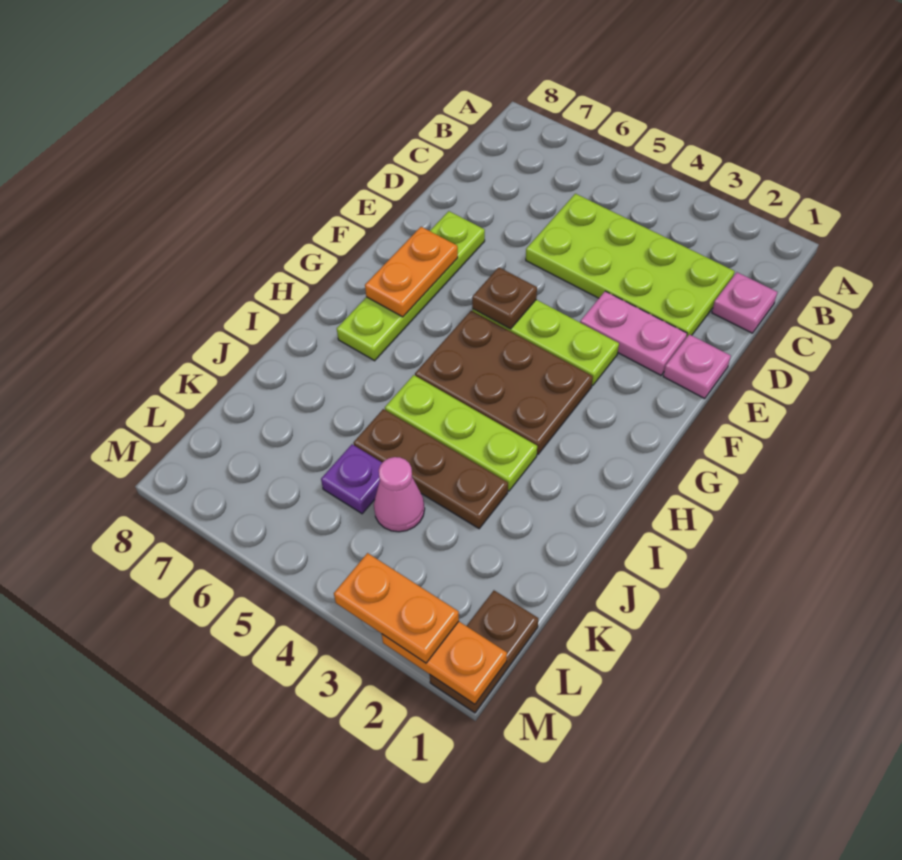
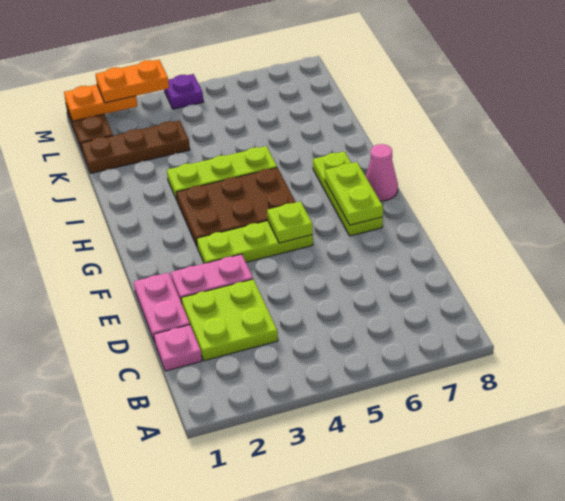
lime 2x4 plate [526,194,735,338] -> lime 2x2 plate [181,279,278,361]
pink 1x1 plate [663,334,731,399] -> pink 1x2 plate [134,273,190,343]
lime 1x4 plate [337,211,485,361] -> lime 1x3 plate [313,151,383,236]
brown 1x1 plate [472,267,537,329] -> lime 1x1 plate [267,201,313,243]
orange 1x2 plate [365,227,458,317] -> lime 1x2 plate [325,162,383,225]
brown 1x3 plate [354,409,508,529] -> brown 1x3 plate moved to [81,120,190,173]
pink 1x1 cone [374,457,425,532] -> pink 1x1 cone moved to [366,144,398,201]
purple 1x1 plate [321,444,382,514] -> purple 1x1 plate moved to [164,74,203,109]

